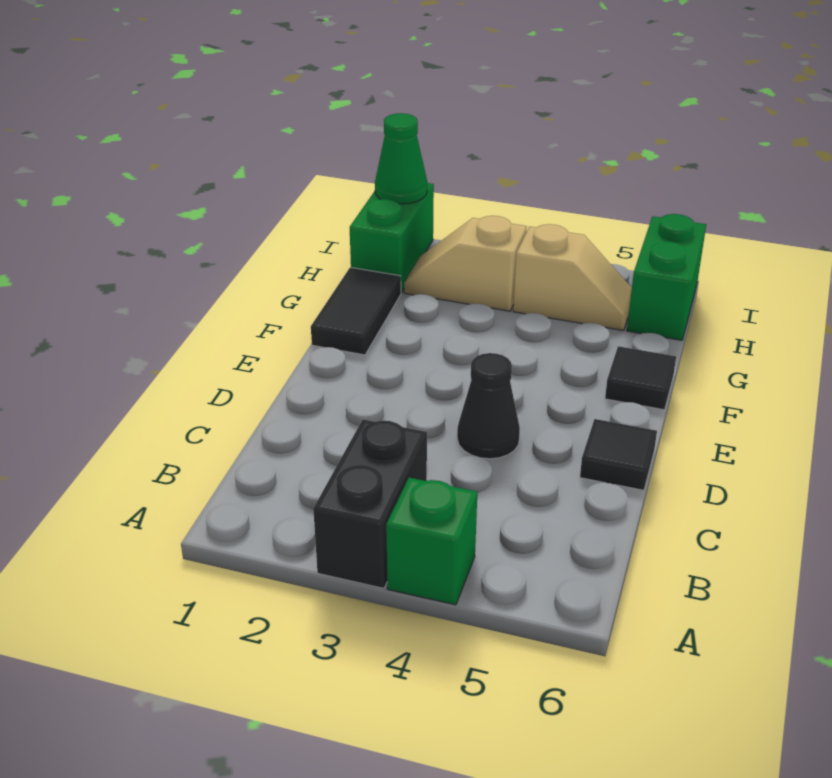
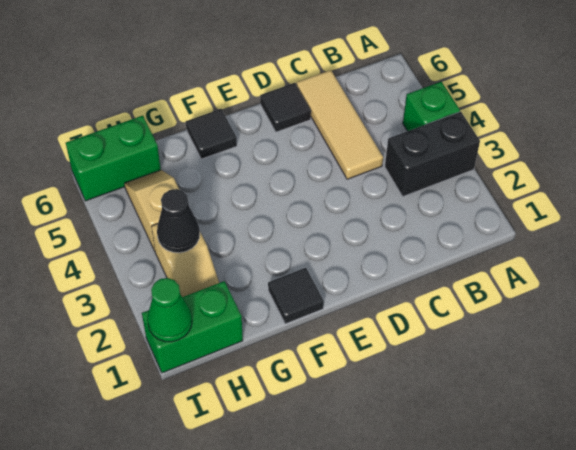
none -> tan 1x3 tile [297,70,383,179]
black 1x1 cone [457,353,520,459] -> black 1x1 cone moved to [157,189,200,253]
black 1x2 tile [311,267,401,355] -> black 1x1 tile [268,268,324,324]

